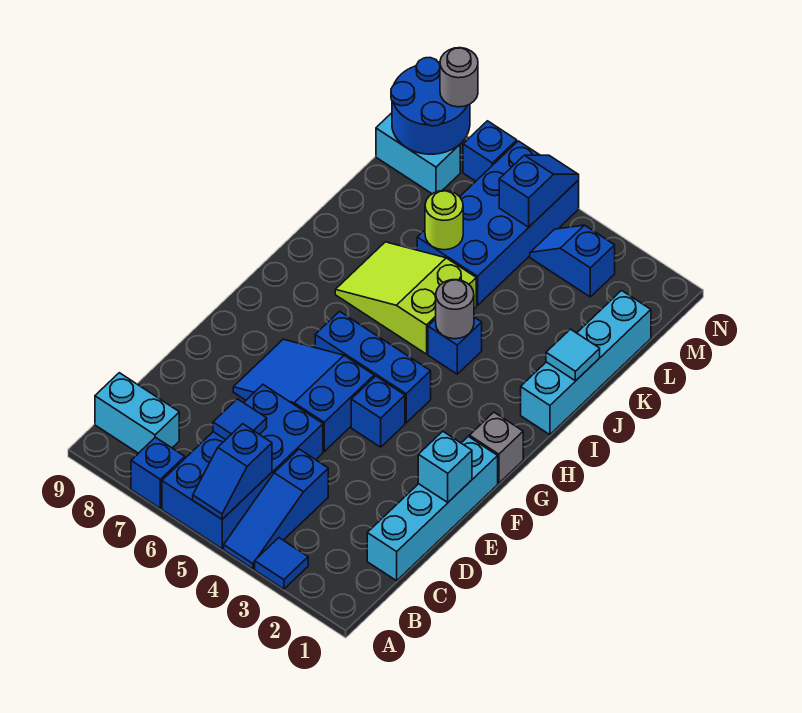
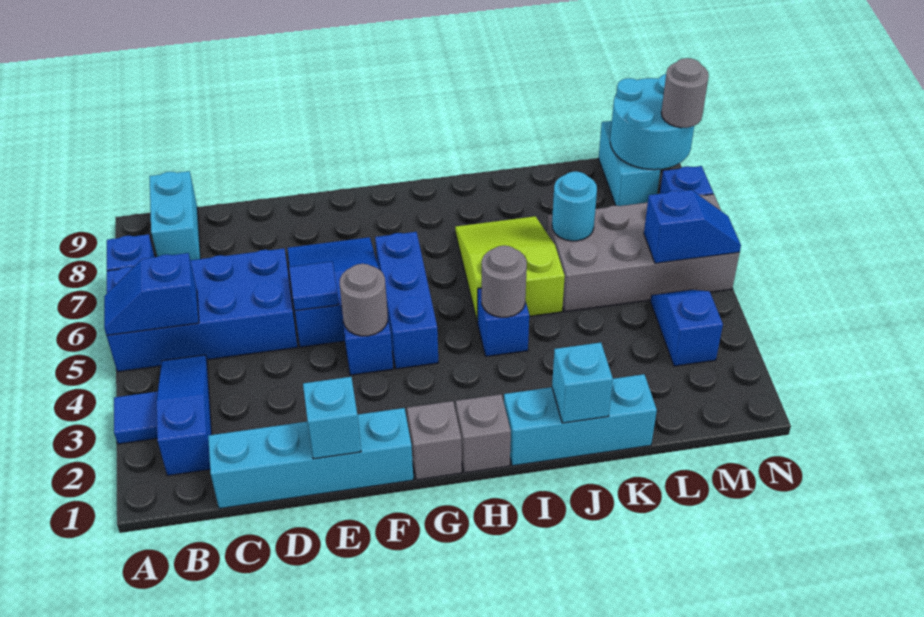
blue 1x3 slope [224,449,328,569] -> blue 1x3 slope turned to [156,355,212,476]
blue 1x1 tile [213,399,267,440] -> blue 1x1 tile moved to [289,262,339,311]
none -> grey 1x1 round brick [340,264,388,336]
none -> grey 1x1 brick [456,394,511,473]
cyan 1x4 brick [521,290,651,435] -> cyan 1x3 brick [504,374,657,466]
cyan 1x1 tile [546,329,600,381] -> cyan 1x1 brick [552,343,613,423]
blue 2x4 brick [417,141,579,305] -> grey 2x4 brick [547,194,739,312]
lime 1x1 round brick [425,191,463,250] -> cyan 1x1 round brick [552,171,597,241]
blue 2x2 round brick [391,58,470,154] -> cyan 2x2 round brick [610,74,694,170]

